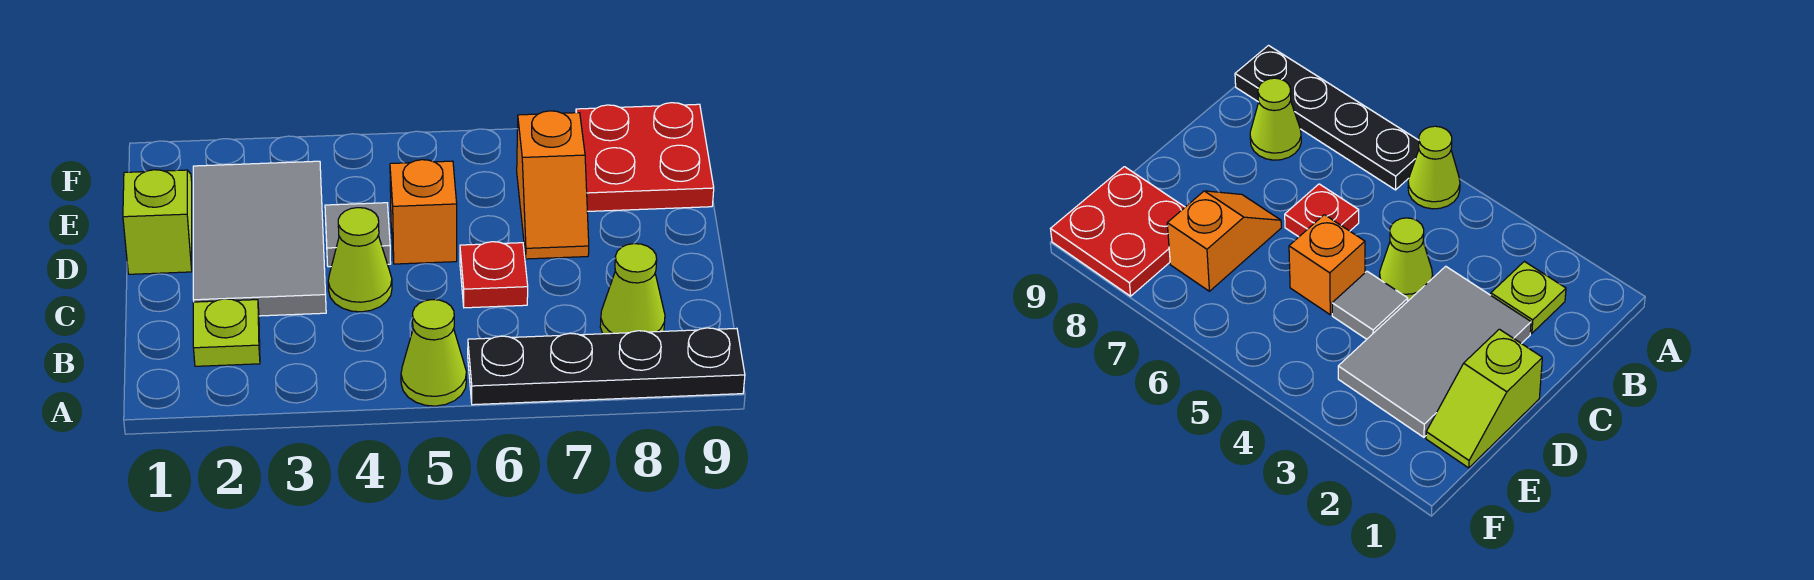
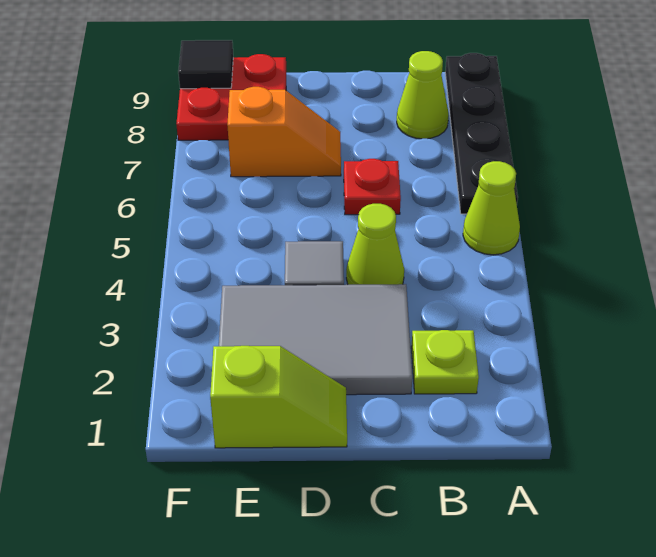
lime 1x2 slope [123,170,192,274] -> lime 1x2 slope turned to [210,346,347,448]
orange 1x1 brick [390,160,457,264] -> none
none -> black 1x1 tile [178,40,233,89]

